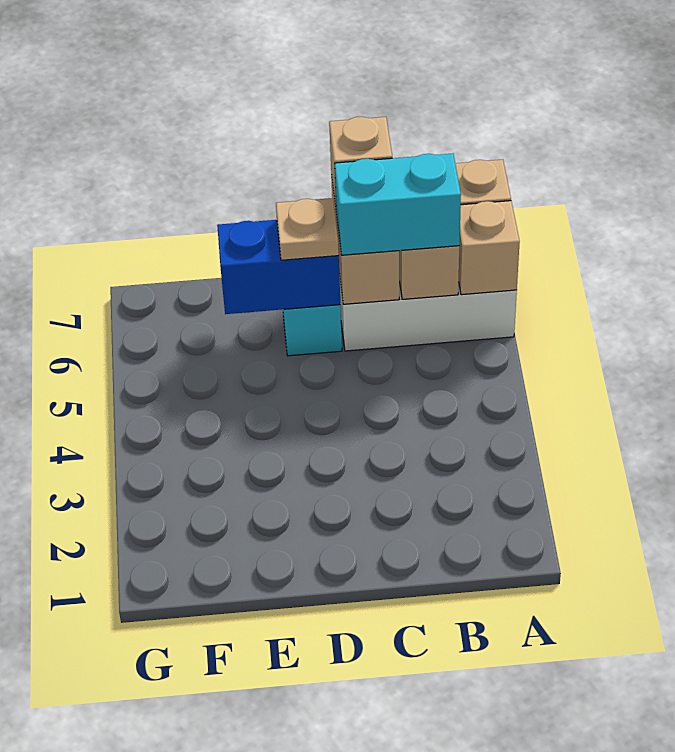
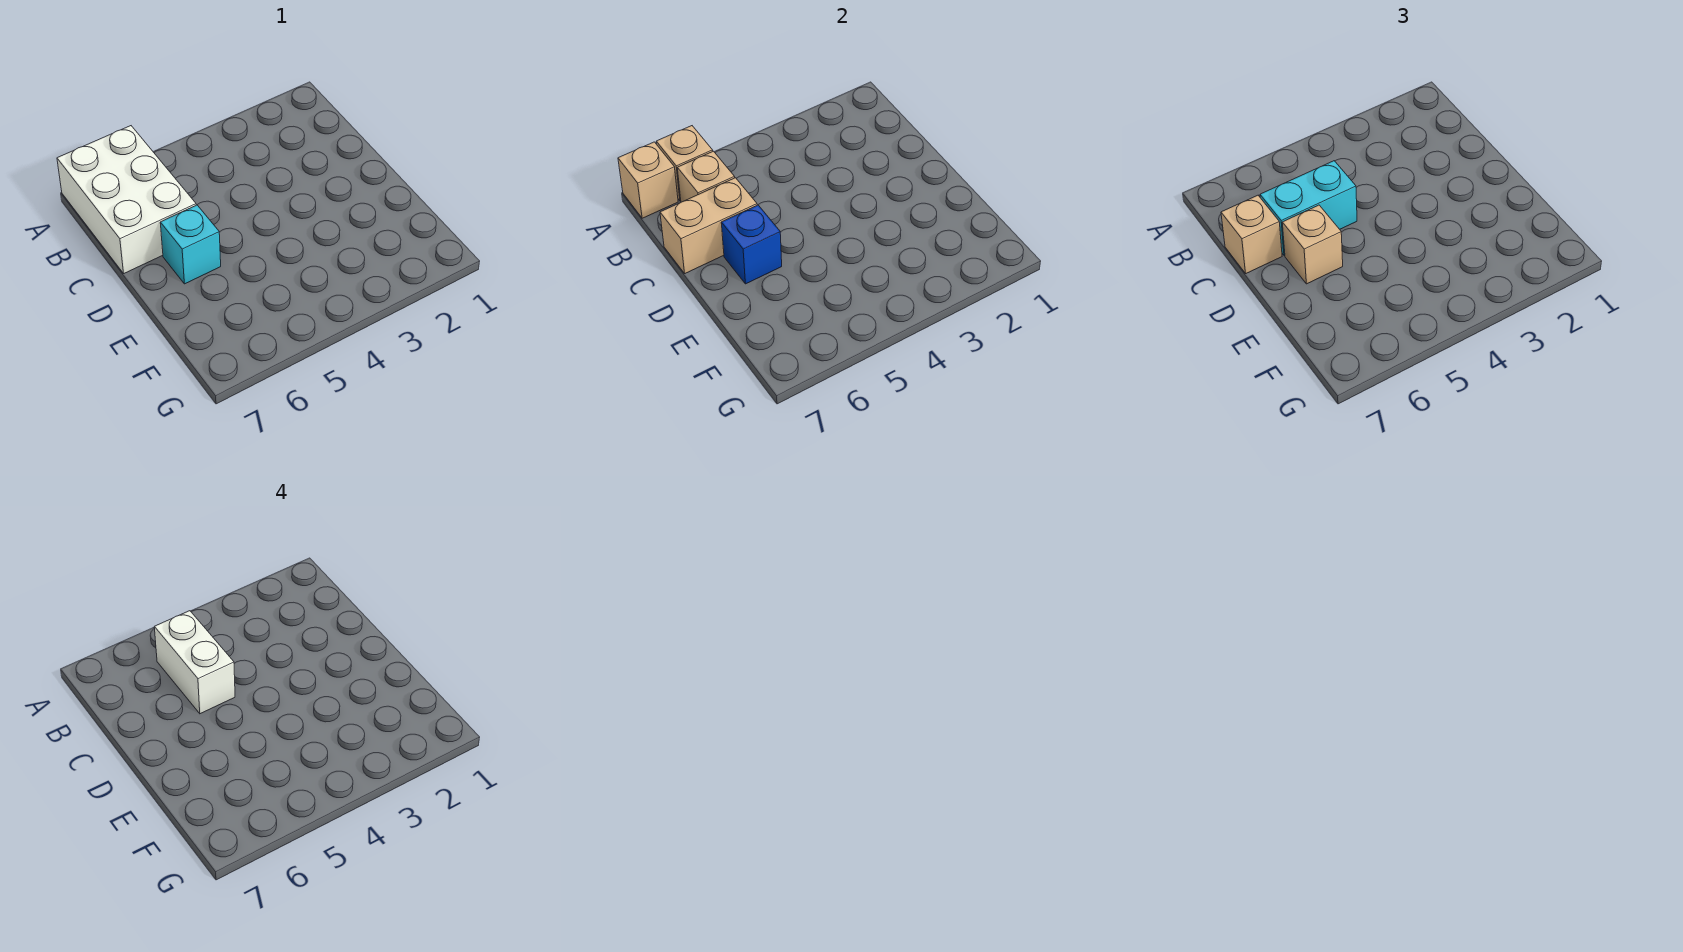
none -> white 1x2 brick [154,611,235,714]
cyan 1x2 brick [335,154,461,255] -> cyan 1x2 brick turned to [1260,161,1357,256]
blue 1x2 brick [217,220,340,314] -> blue 1x1 brick [721,205,782,284]
tan 1x1 plate [276,198,339,260] -> tan 1x1 brick [1282,205,1343,284]

